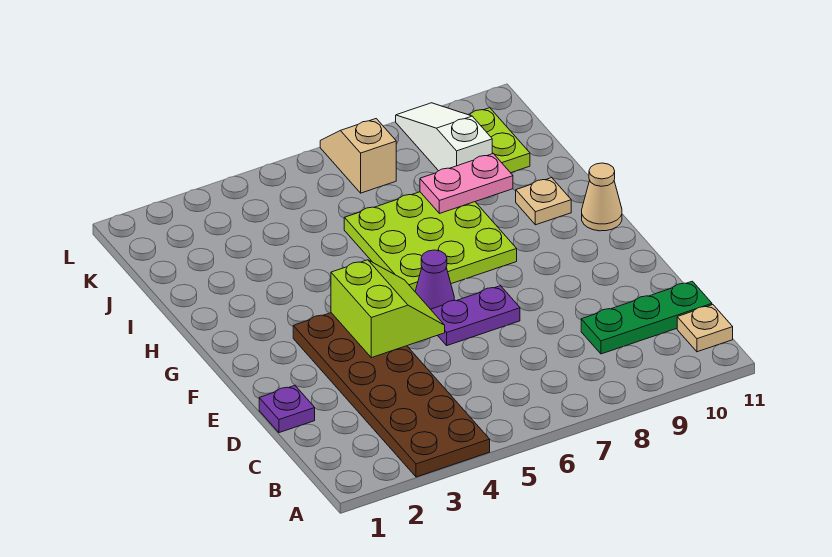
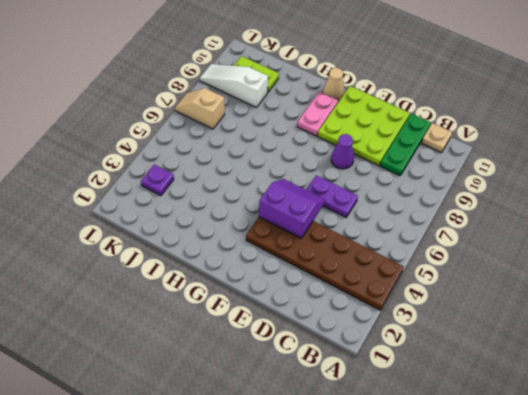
purple 1x1 plate [259,386,315,433] -> purple 1x1 plate moved to [141,164,174,196]
lime 2x2 slope [331,260,445,358] -> purple 2x2 slope [259,179,325,238]
purple 1x2 plate [431,286,520,345] -> purple 1x2 plate turned to [306,175,358,217]
purple 1x1 cone [415,250,454,309] -> purple 1x1 cone moved to [331,134,354,169]
lime 3x3 plate [344,192,517,291] -> lime 3x3 plate moved to [318,86,410,166]
tan 1x1 plate [516,178,571,225] -> none
pink 1x2 plate [420,154,513,214] -> pink 1x2 plate moved to [297,92,338,136]

